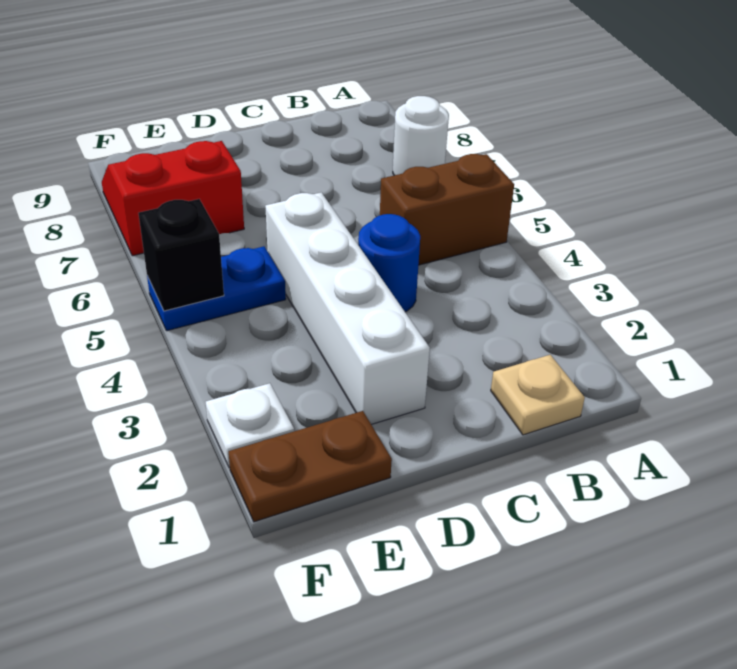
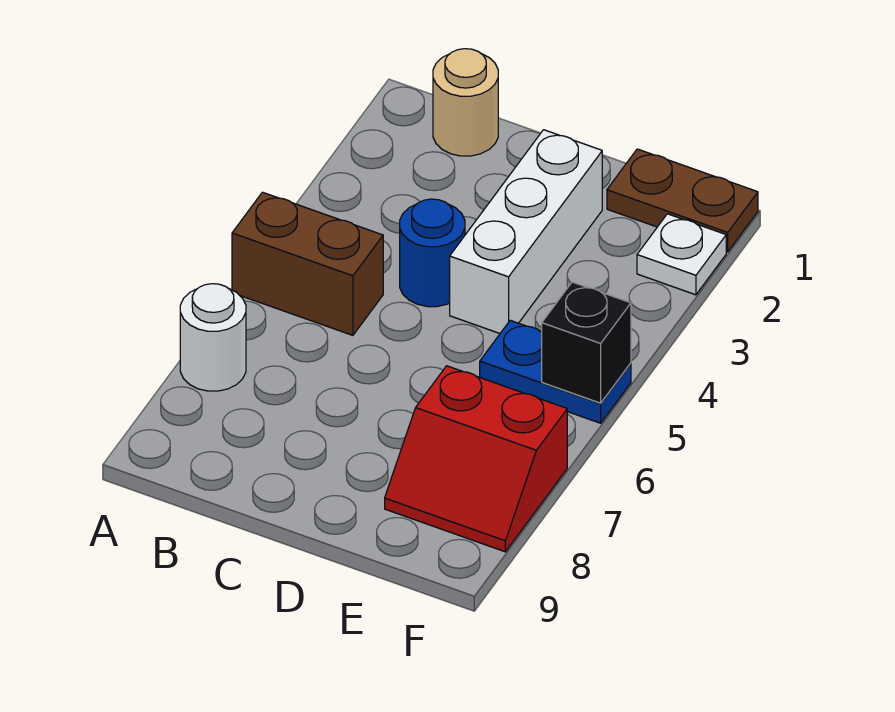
tan 1x1 plate [491,355,585,435] -> tan 1x1 round brick [433,49,498,156]
white 1x4 brick [265,192,430,424] -> white 1x3 brick [450,130,602,333]

